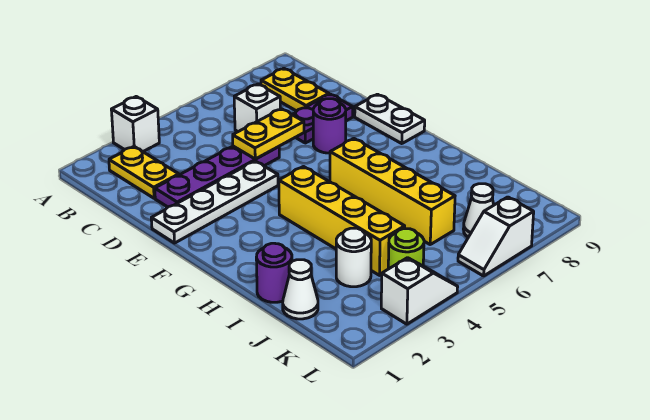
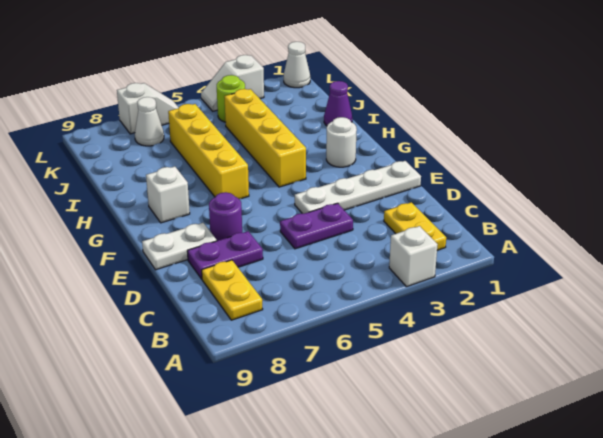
white 1x1 brick [234,84,280,132] -> white 1x1 brick moved to [146,167,190,223]
purple 1x4 plate [155,146,279,207] -> purple 1x2 plate [280,203,353,249]
yellow 1x2 plate [233,109,304,159] -> none
white 1x2 plate [355,94,425,144] -> white 1x2 plate turned to [142,223,217,270]
purple 1x1 round brick [256,243,292,302] -> purple 1x1 cone [324,81,352,126]
white 1x1 cone [283,260,318,319] -> white 1x1 cone moved to [284,42,310,88]
white 1x1 round brick [336,228,371,287] -> white 1x1 round brick moved to [326,117,357,167]

